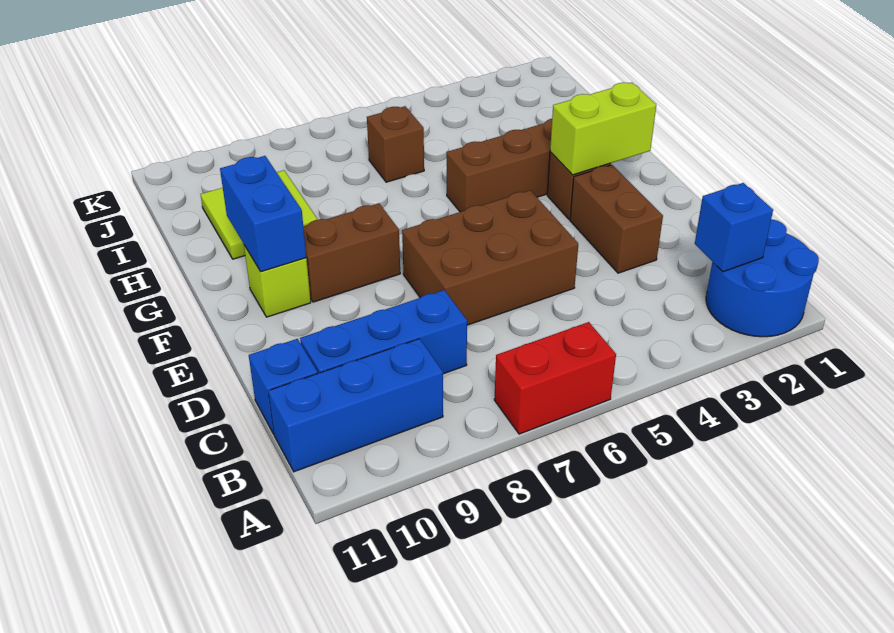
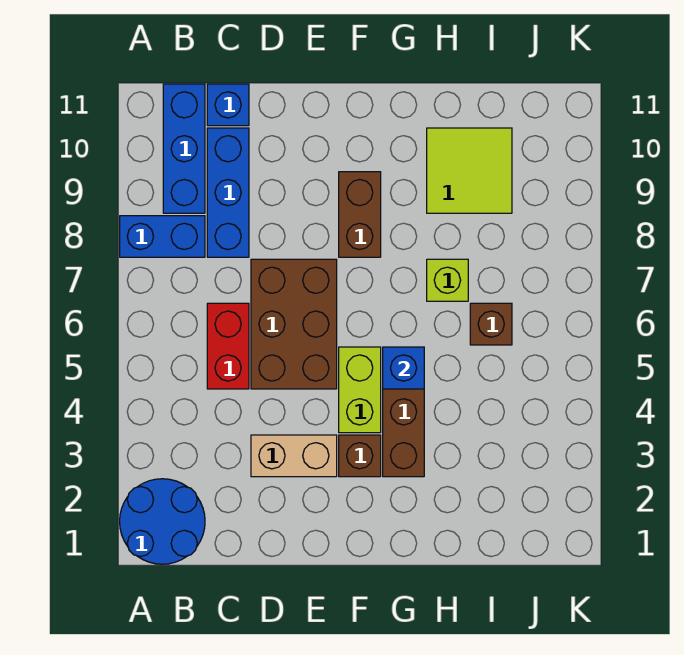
red 1x2 brick [494,322,616,434] -> red 1x2 brick moved to [207,303,249,389]
blue 1x1 brick [695,183,773,272] -> blue 1x1 brick moved to [383,347,424,389]
brown 1x2 brick [570,165,663,273] -> tan 1x2 brick [251,435,337,477]
lime 1x2 brick [550,82,656,175] -> lime 1x2 brick moved to [339,347,381,433]
lime 1x1 brick [244,245,311,317] -> lime 1x1 brick moved to [427,259,468,301]
blue 1x2 brick [220,156,306,272] -> blue 1x2 brick moved to [120,216,205,257]

